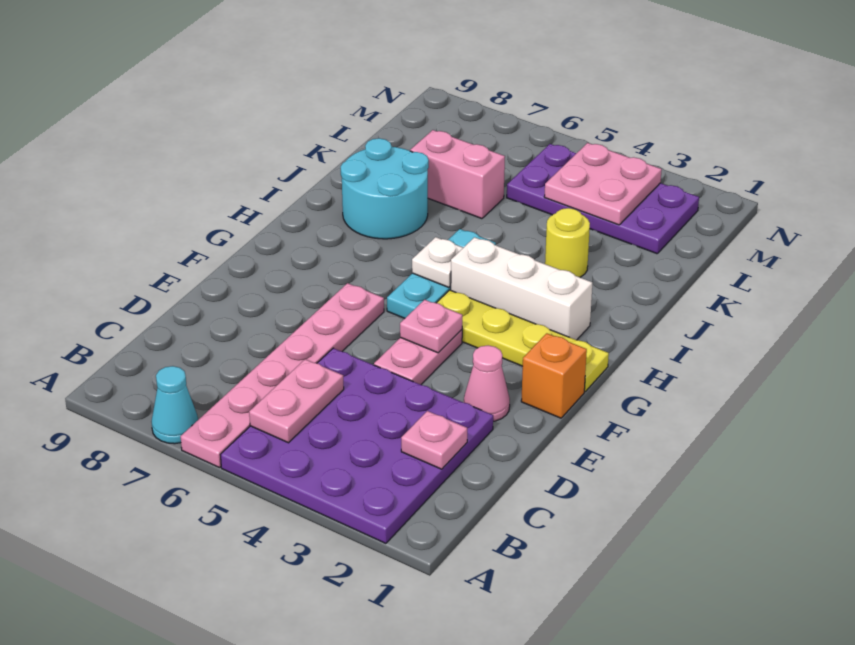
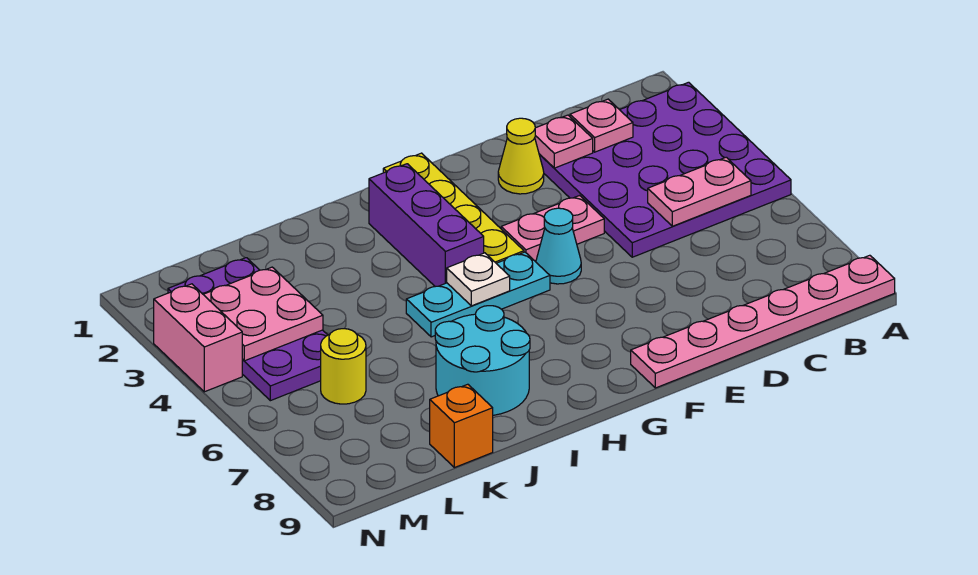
pink 1x6 plate [181,283,384,468] -> pink 1x6 plate moved to [631,255,895,388]
cyan 1x1 cone [151,366,198,444] -> cyan 1x1 cone moved to [536,208,581,284]
pink 1x1 cone [464,345,510,421] -> yellow 1x1 cone [498,118,544,194]
orange 1x1 brick [521,333,587,418] -> orange 1x1 brick moved to [430,384,493,468]
pink 1x1 plate [400,300,462,353] -> pink 1x1 plate moved to [535,115,593,168]
white 1x3 brick [451,237,592,340] -> purple 1x3 brick [369,164,484,287]
yellow 1x1 round brick [545,208,590,277] -> yellow 1x1 round brick moved to [321,329,366,404]
pink 1x2 brick [410,130,505,219] -> pink 1x2 brick moved to [154,284,242,392]

